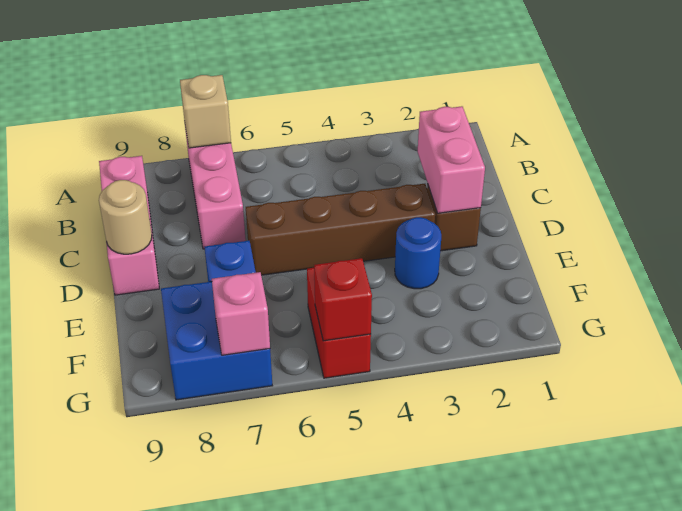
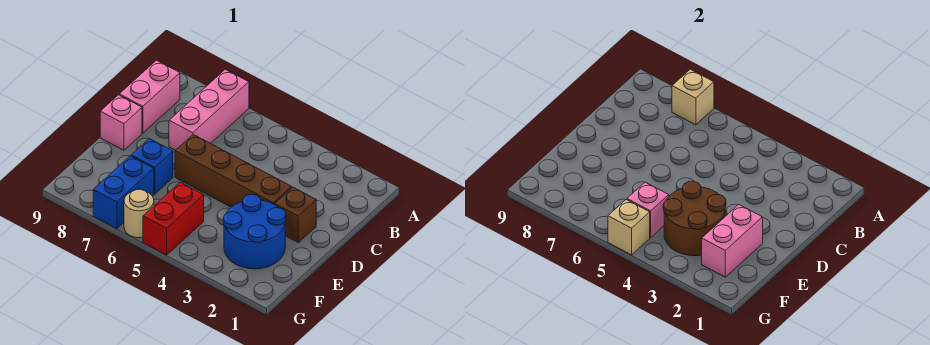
pink 1x2 brick [418,106,485,213] -> pink 1x2 brick moved to [702,205,763,277]
tan 1x1 round brick [99,180,152,254] -> tan 1x1 round brick moved to [124,190,154,238]
blue 1x1 round brick [395,217,441,289] -> blue 2x2 round brick [223,194,286,269]
none -> brown 2x2 round brick [663,181,726,256]
blue 2x2 brick [161,282,272,400] -> blue 1x2 brick [93,156,154,229]
red 1x1 brick [314,258,372,341] -> tan 1x1 brick [608,200,650,255]
pink 1x1 brick [212,272,270,355] -> pink 1x1 brick moved to [627,182,669,238]

